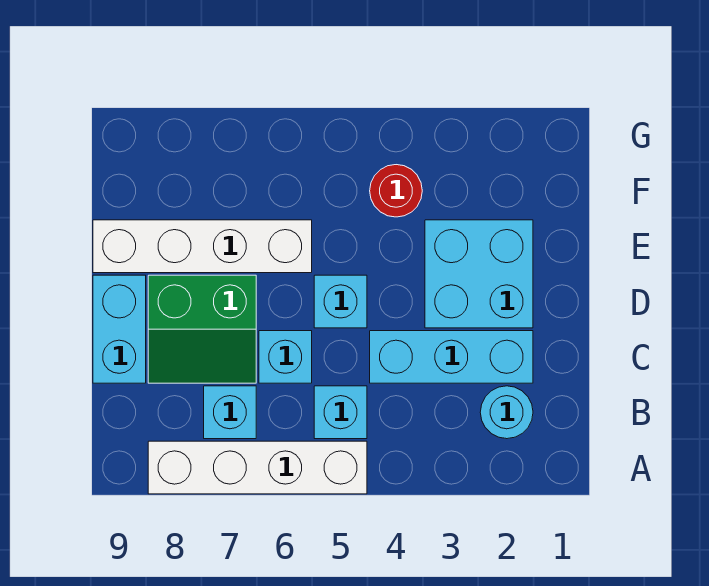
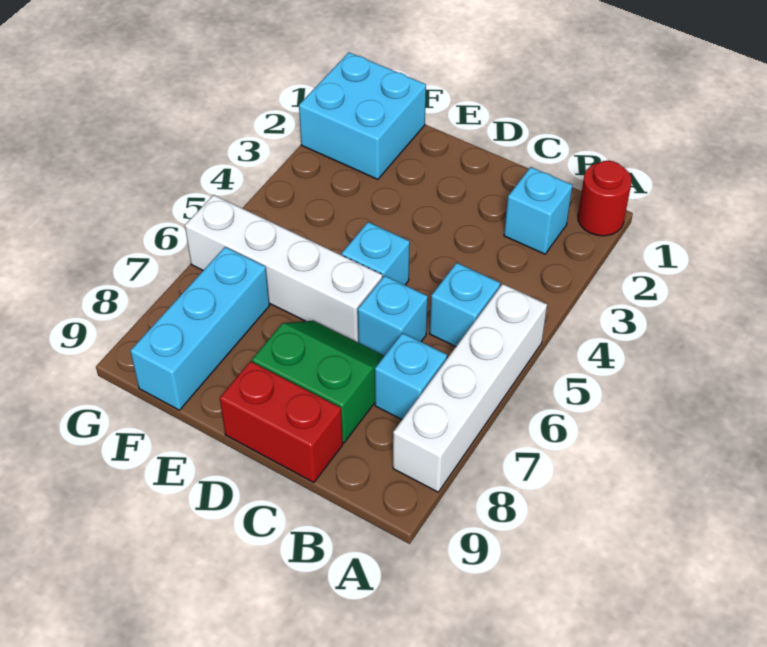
cyan 1x1 round brick [480,386,533,439] -> cyan 1x1 brick [504,167,573,254]
cyan 1x3 brick [370,331,533,383] -> cyan 1x3 brick moved to [130,247,270,410]
green 2x2 slope [148,275,256,383] -> green 2x2 slope turned to [252,321,384,443]
cyan 1x2 brick [93,275,146,383] -> red 1x2 brick [220,361,343,483]
cyan 2x2 brick [425,220,533,328] -> cyan 2x2 brick moved to [299,52,426,179]
white 1x4 brick [93,220,312,273] -> white 1x4 brick turned to [185,195,382,342]
red 1x1 round brick [370,165,422,217] -> red 1x1 round brick moved to [578,161,631,236]

